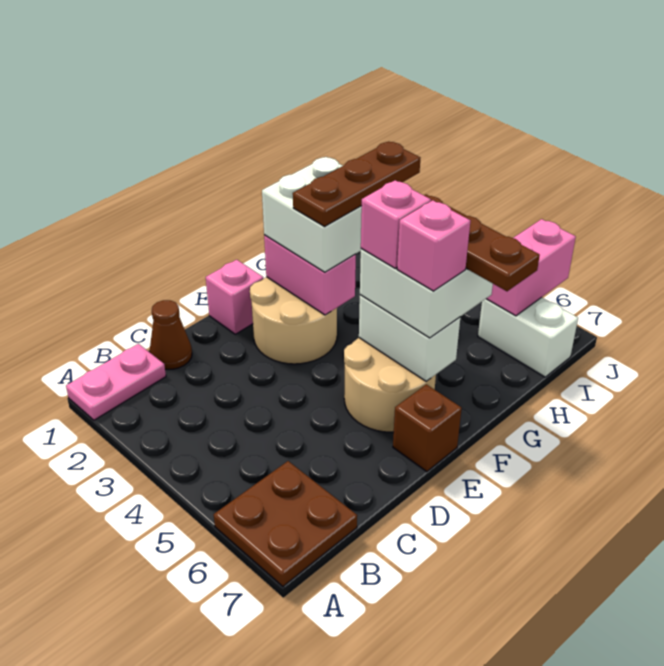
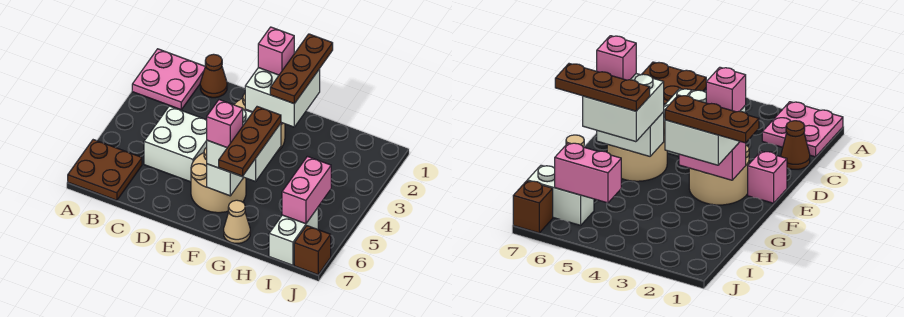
pink 1x2 plate [66,344,166,420] -> pink 2x2 plate [132,49,205,110]
none -> white 2x2 brick [144,106,207,182]
brown 1x1 brick [393,384,462,472] -> brown 1x1 brick moved to [294,226,331,275]
brown 1x3 plate [293,142,420,227] -> brown 1x3 plate turned to [270,34,333,104]
pink 1x1 brick [361,180,431,268] -> pink 1x1 brick moved to [258,27,294,75]
none -> tan 1x1 cone [224,200,250,243]
pink 1x2 brick [486,219,576,316] -> pink 1x2 brick turned to [282,156,331,224]

